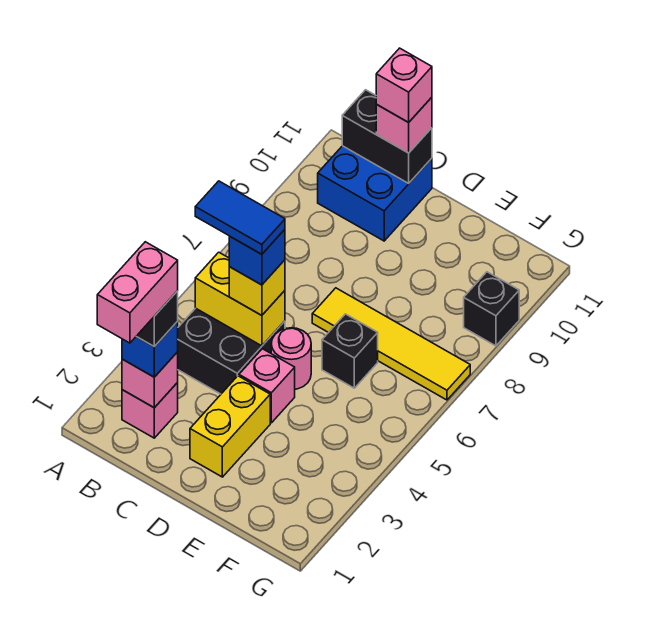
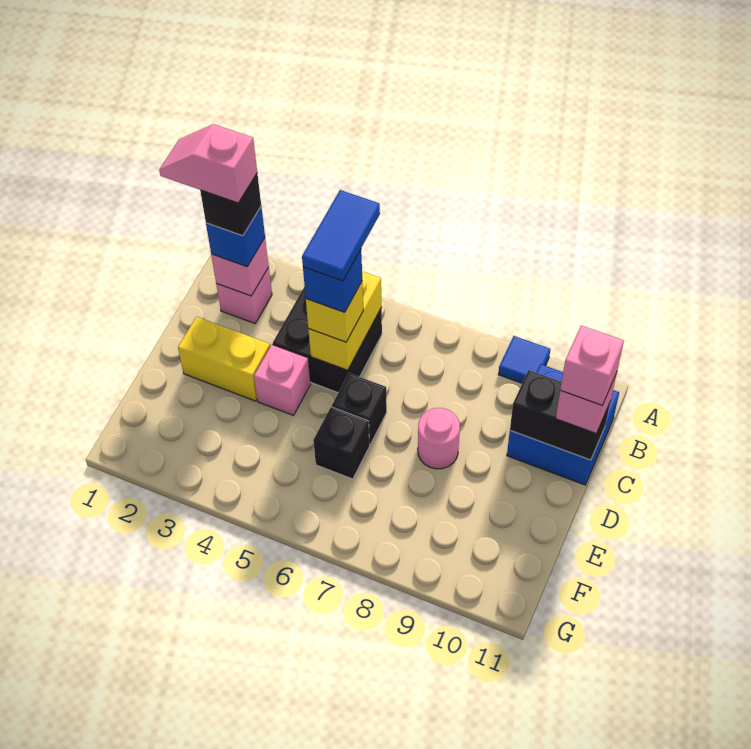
none -> blue 1x1 tile [498,336,550,383]
pink 1x2 brick [97,242,178,343] -> pink 1x2 slope [159,124,257,203]
black 1x2 brick [342,90,432,183] -> black 1x2 brick turned to [510,370,611,460]
pink 1x1 round brick [271,328,311,389] -> pink 1x1 round brick moved to [418,408,460,469]
yellow 1x4 tile [312,288,470,400] -> none
black 1x1 brick [464,272,519,346] -> black 1x1 brick moved to [332,373,387,444]

